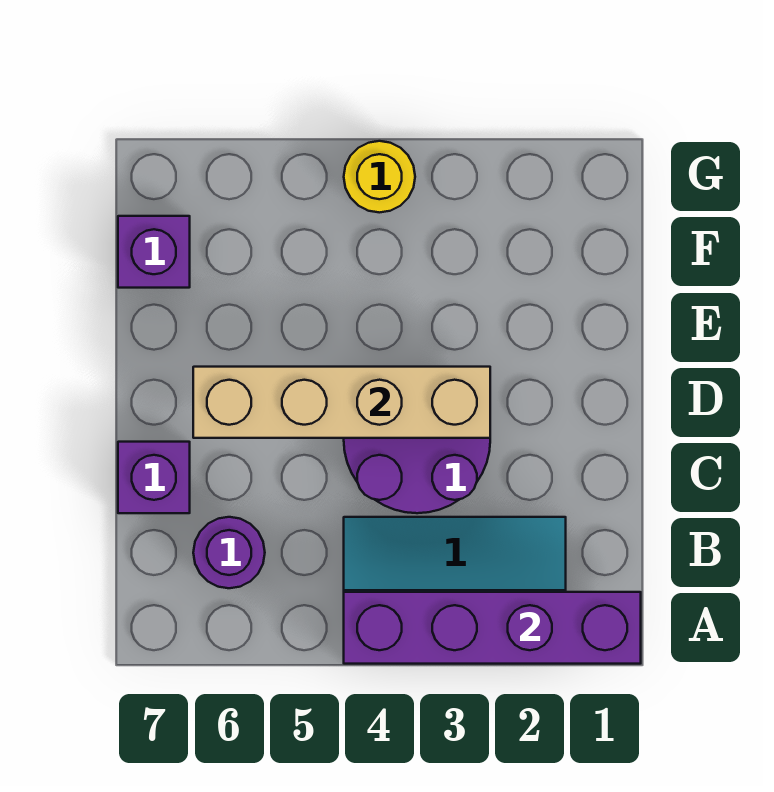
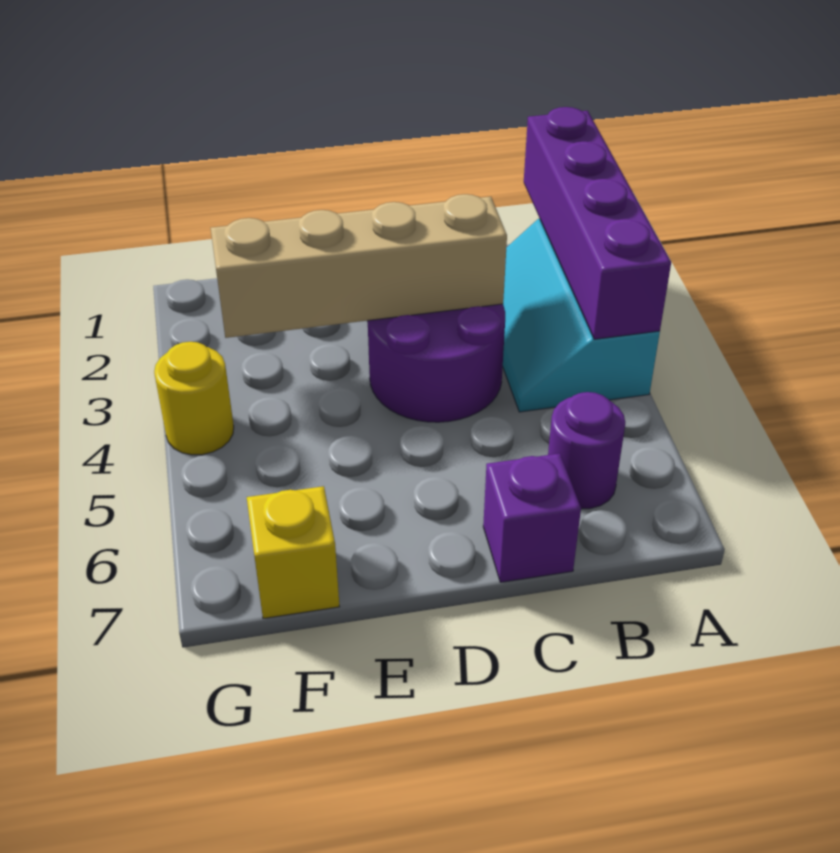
tan 1x4 brick [193,367,490,438] -> tan 1x4 brick turned to [211,194,507,338]
purple 1x1 brick [118,216,190,288] -> yellow 1x1 brick [247,486,339,619]

